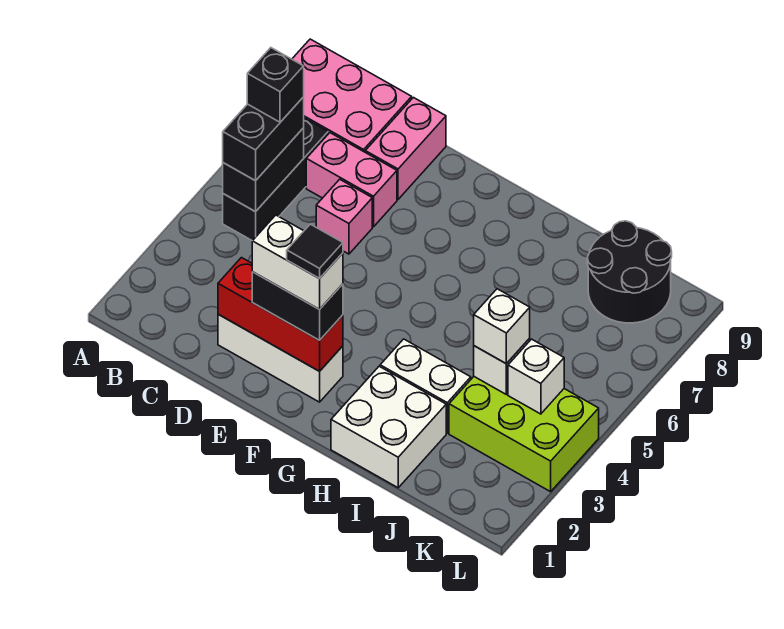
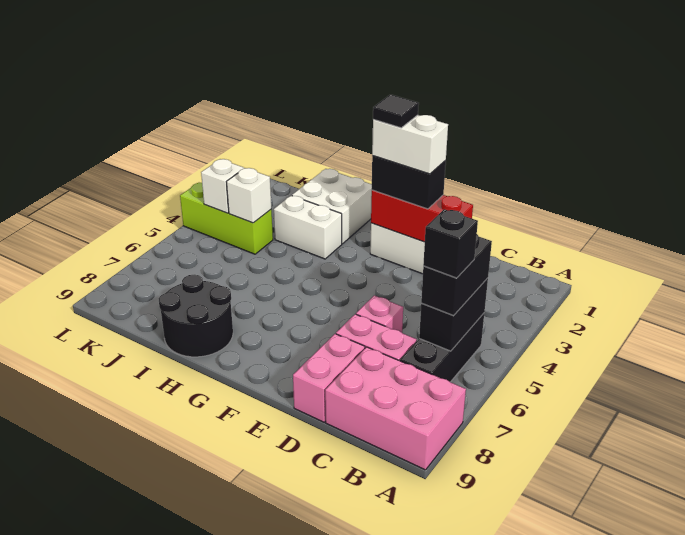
lime 2x3 brick [449,377,599,492] -> lime 1x3 brick [180,183,273,254]
white 1x1 brick [474,289,530,364] -> none
black 2x2 round brick [587,221,672,323] -> black 2x2 round brick moved to [159,275,233,357]

